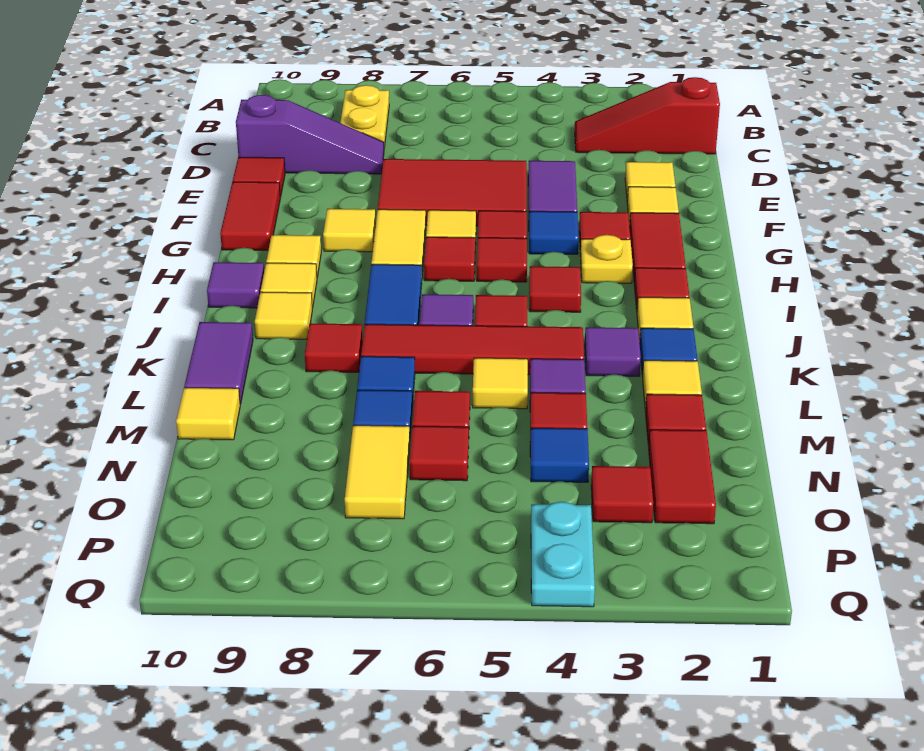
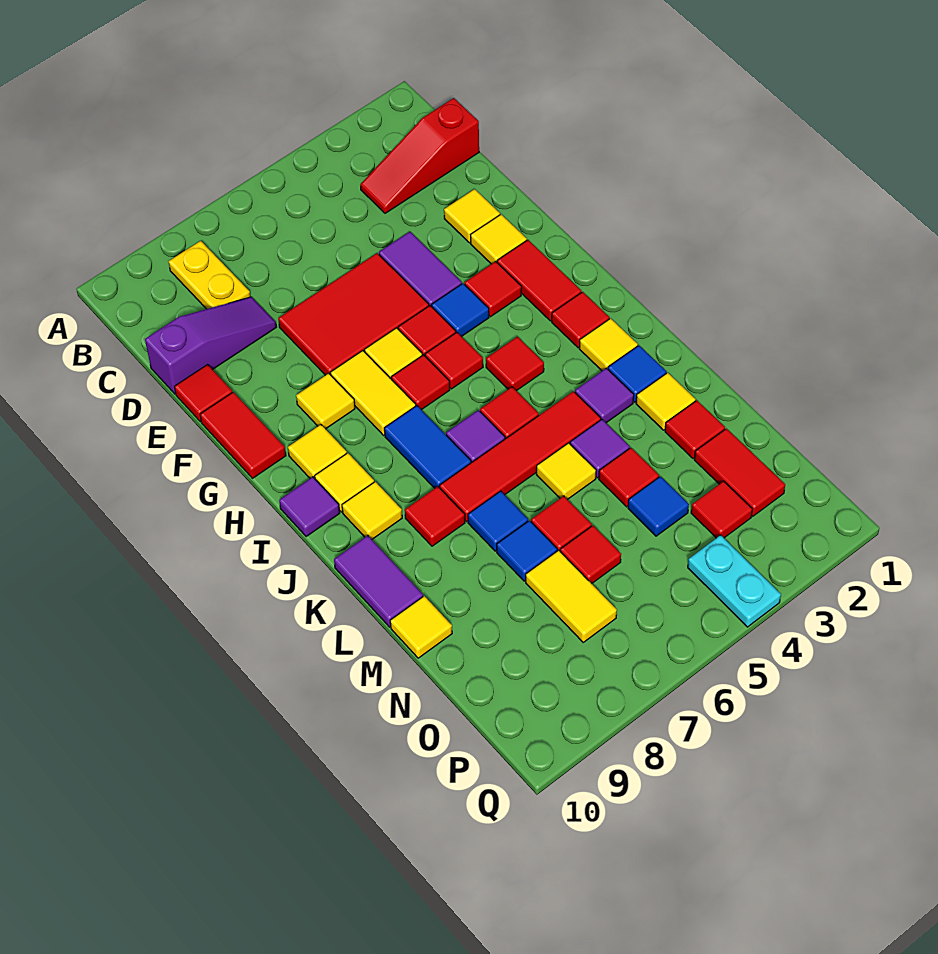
yellow 1x1 plate [580,235,633,283] -> none

